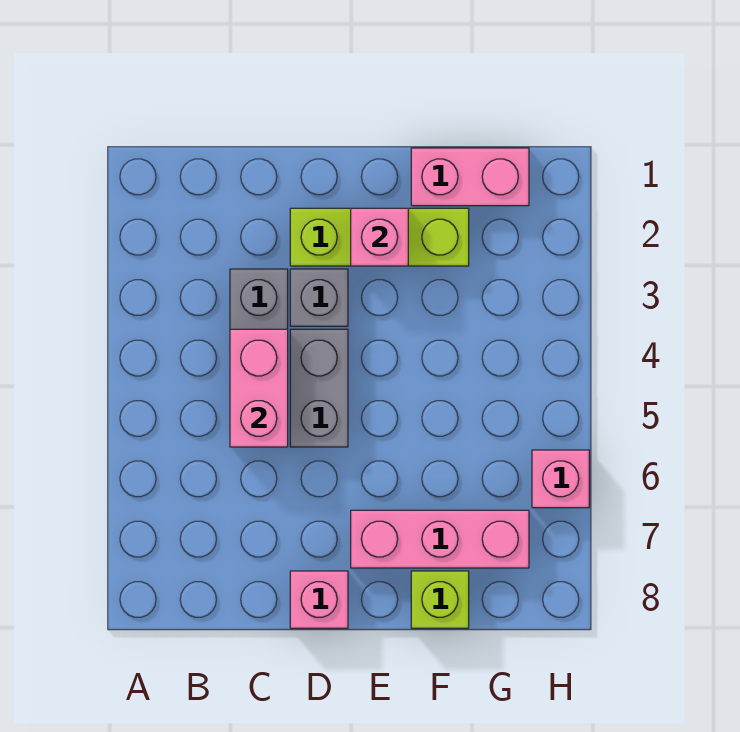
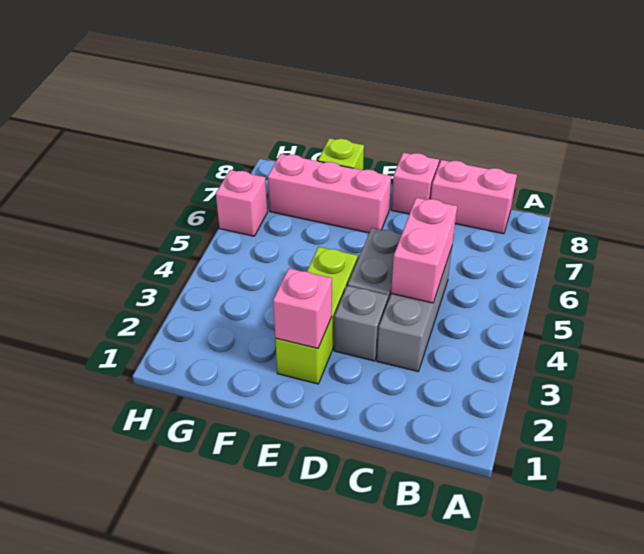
lime 1x3 brick [290,208,469,266] -> lime 1x3 brick turned to [275,247,358,384]
pink 1x2 brick [411,148,529,206] -> pink 1x2 brick moved to [431,160,517,234]

